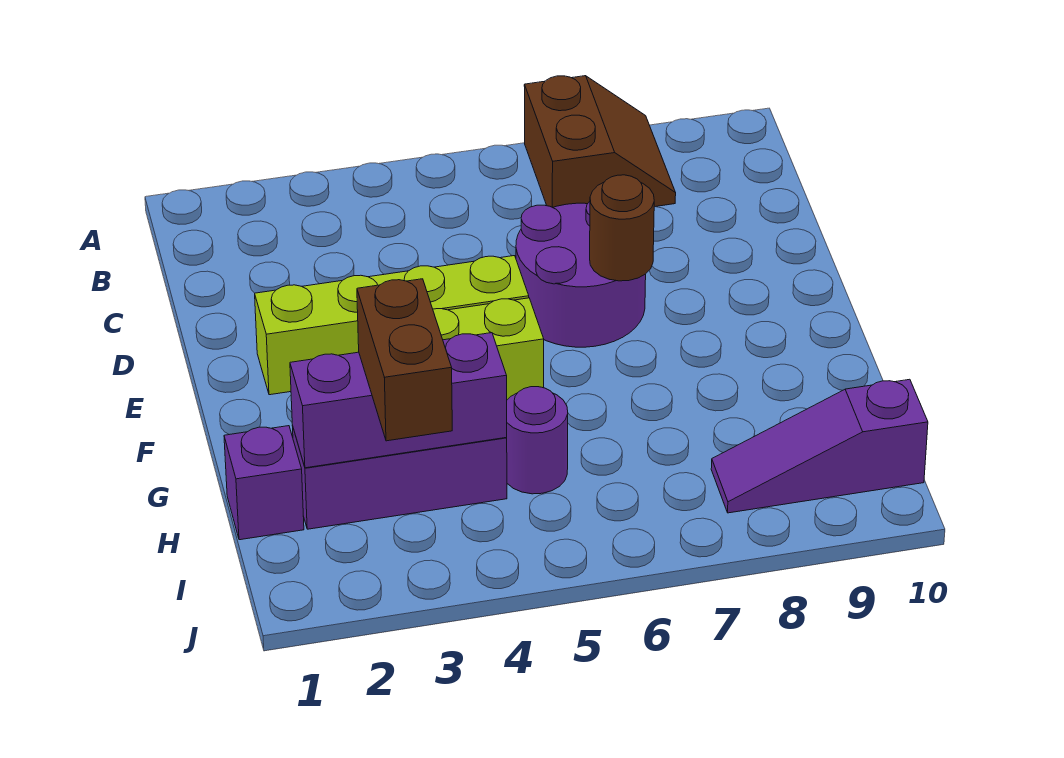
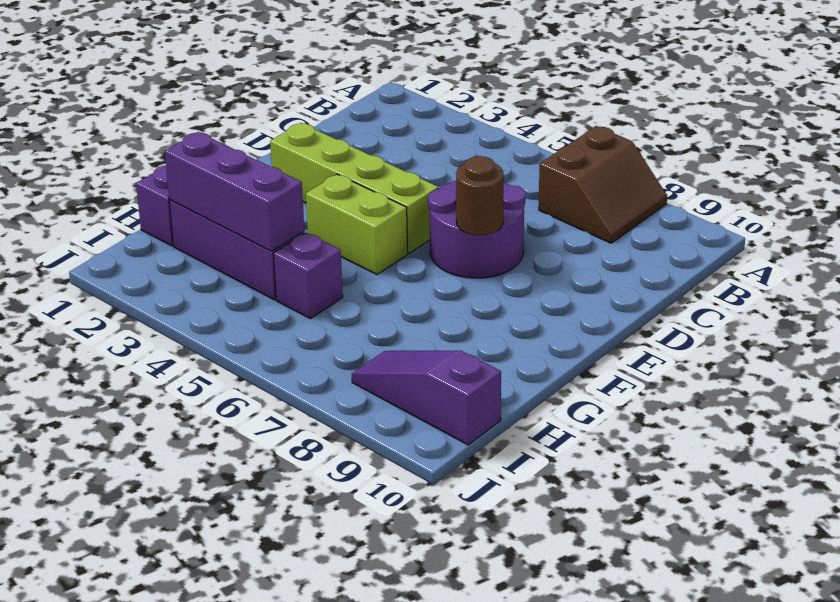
brown 1x2 brick [357,279,452,441] -> none
purple 1x1 round brick [507,387,568,494] -> purple 1x1 brick [273,233,343,319]

